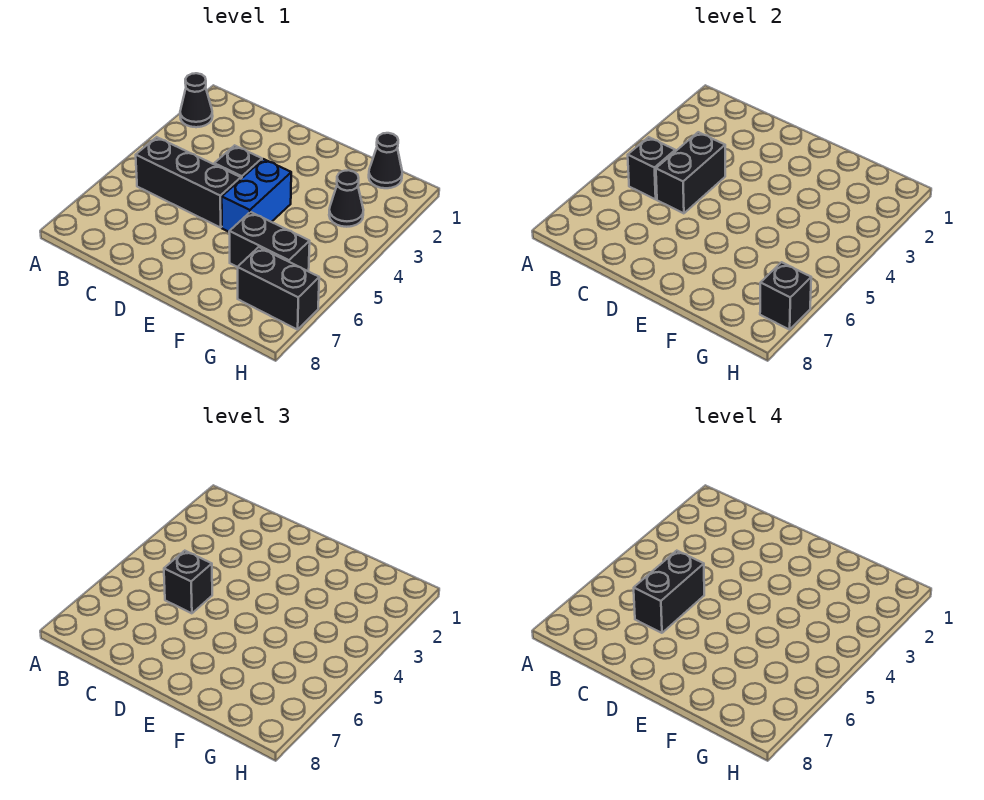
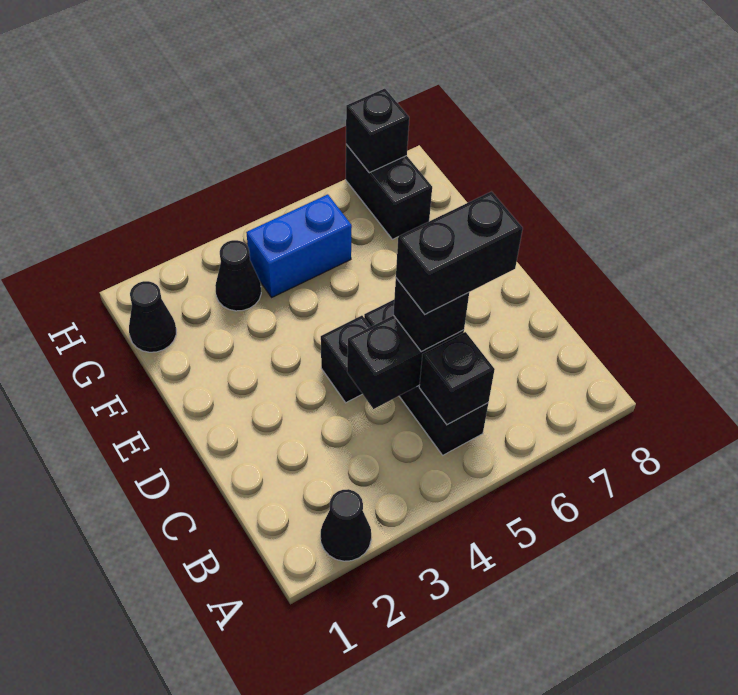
blue 1x2 brick [222,159,291,232] -> blue 1x2 brick moved to [246,194,352,297]
black 1x2 brick [229,212,310,271] -> none

